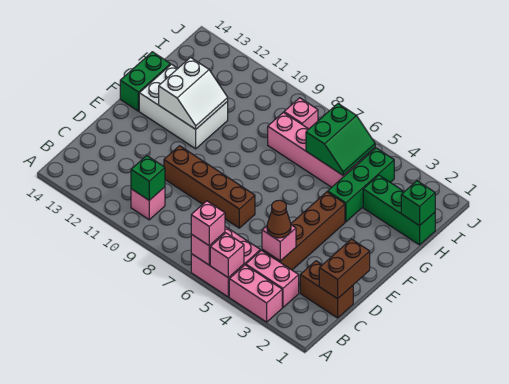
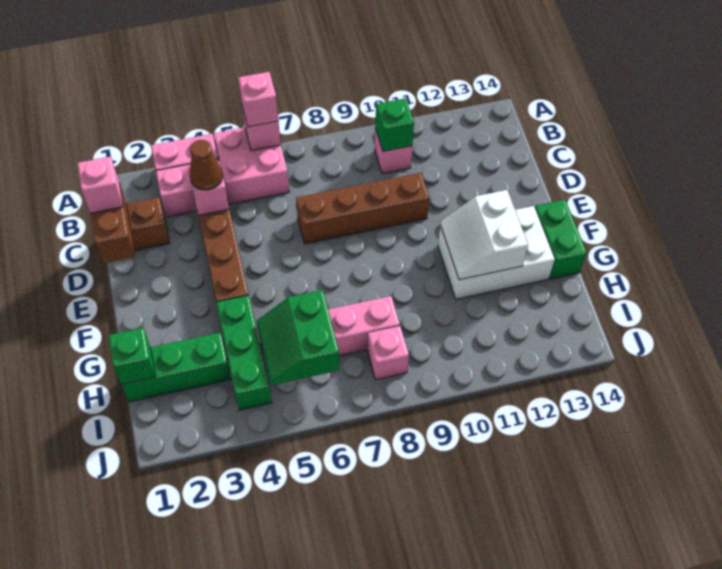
pink 1x1 brick [210,233,244,278] -> pink 1x1 brick moved to [77,156,123,213]

